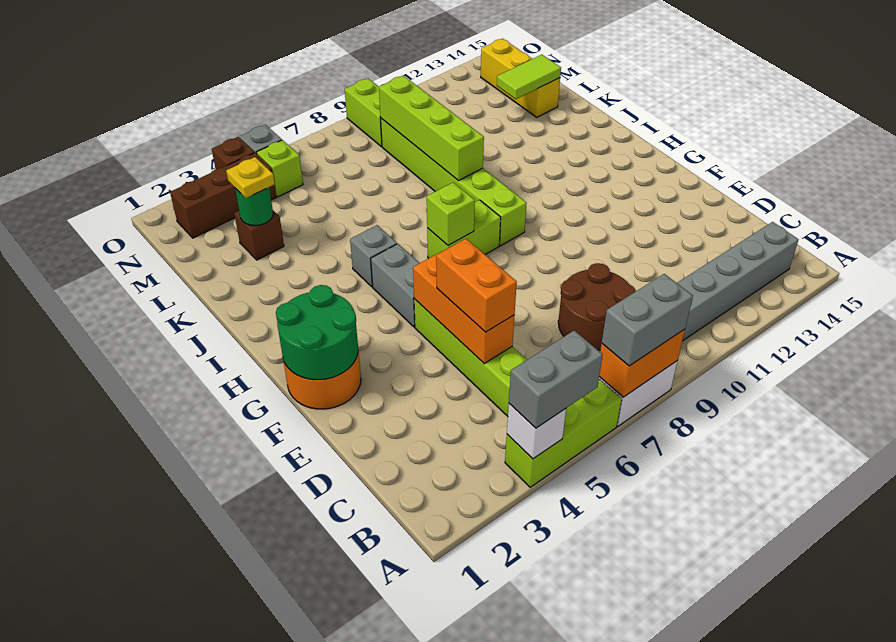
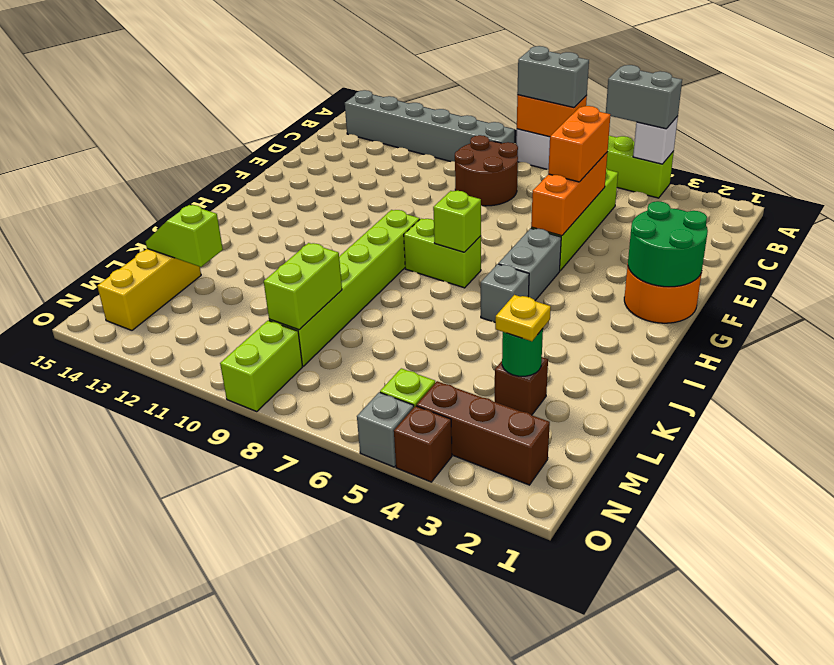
lime 1x4 brick [379,75,484,181] -> lime 1x2 brick [264,243,342,330]
lime 1x2 tile [497,55,561,99] -> lime 1x2 slope [146,205,223,267]

